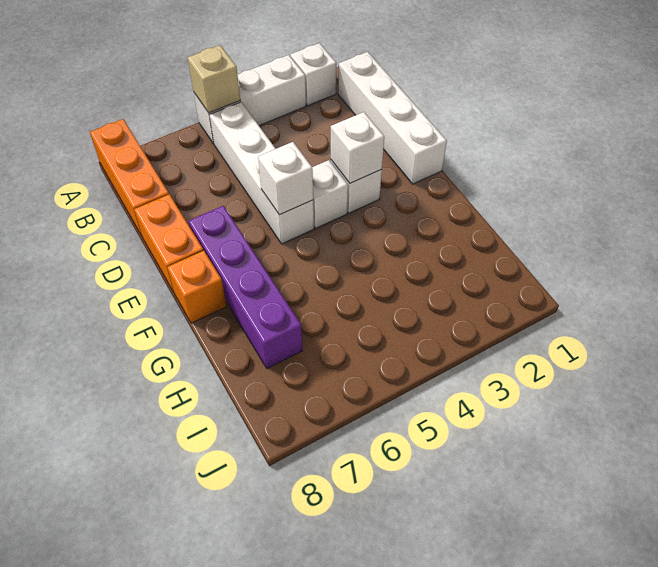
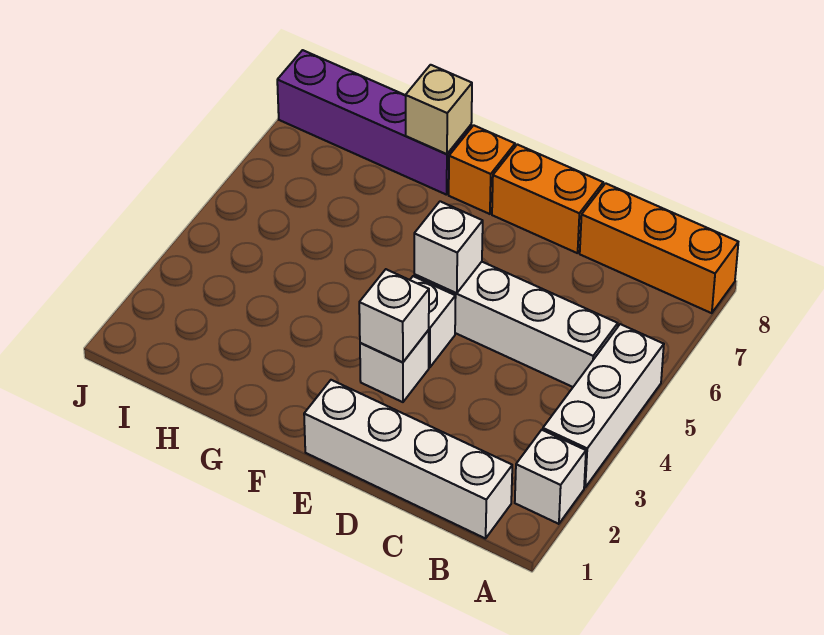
tan 1x1 brick [188,45,240,113] -> tan 1x1 brick moved to [406,65,472,154]
purple 1x4 brick [188,206,303,368] -> purple 1x4 brick moved to [277,50,471,195]

